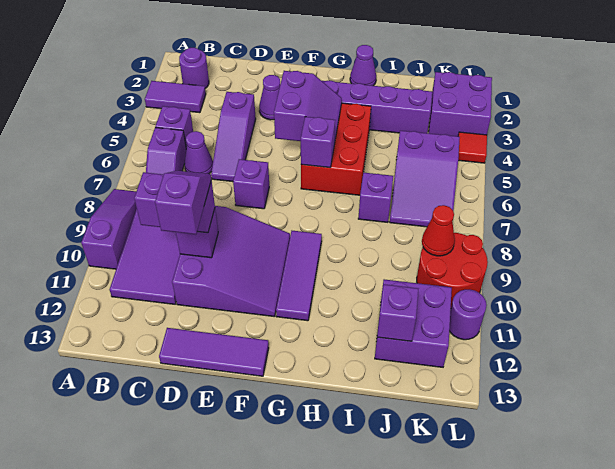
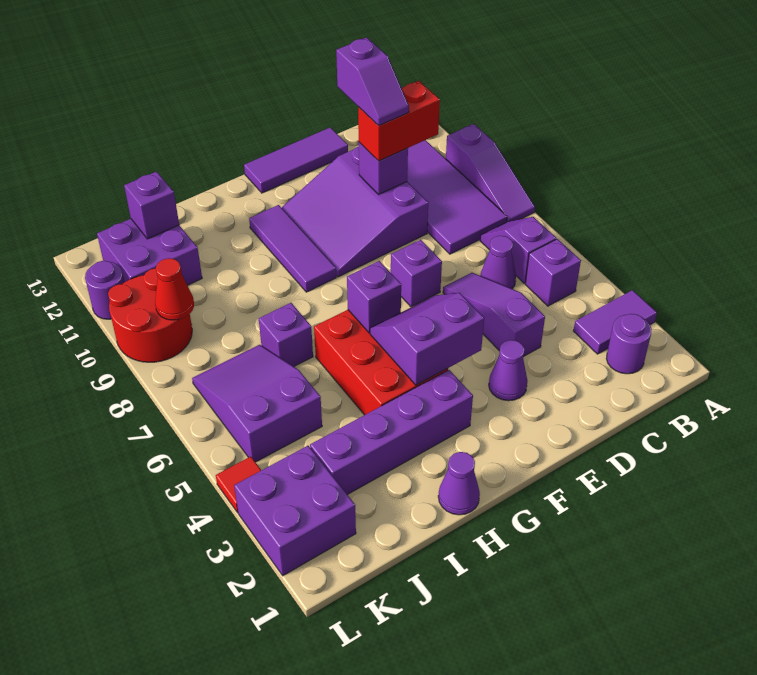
purple 1x2 brick [134,172,215,233] -> red 1x2 brick [358,81,440,161]
purple 2x2 slope [274,71,342,144] -> purple 2x2 slope turned to [370,293,484,385]

